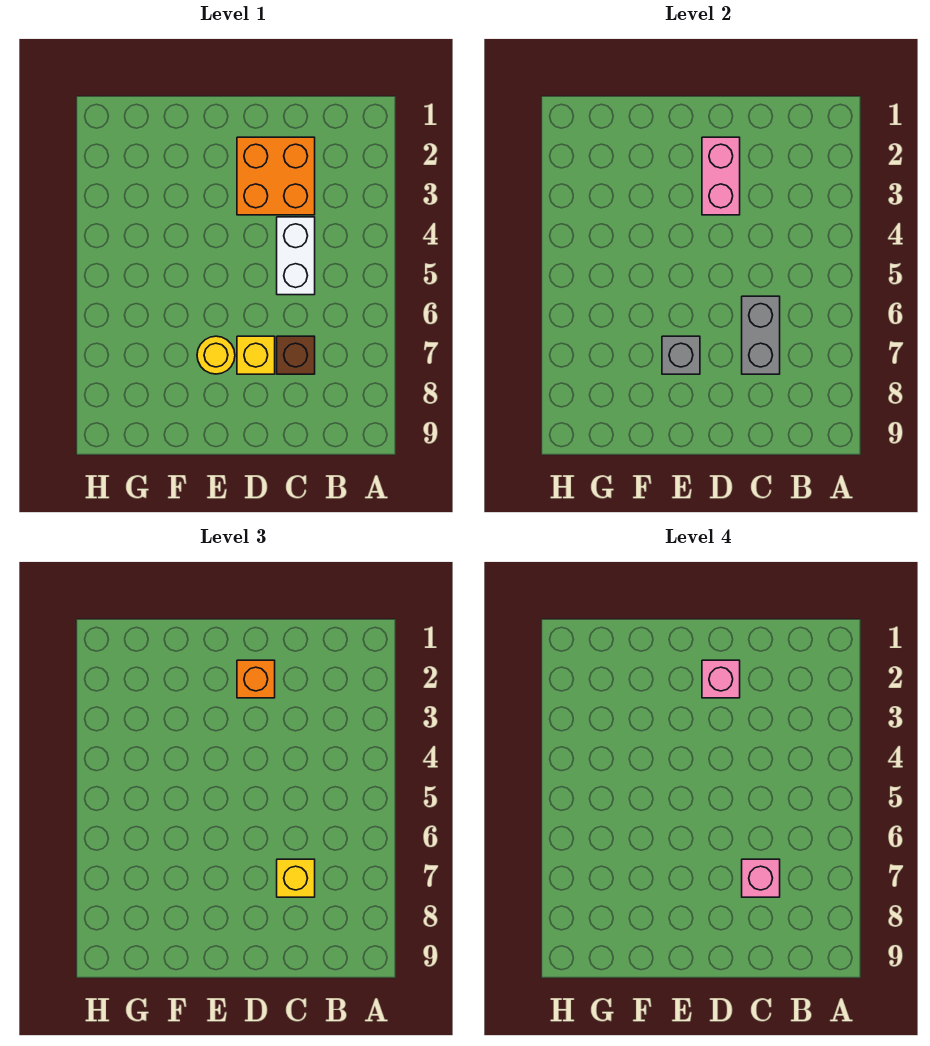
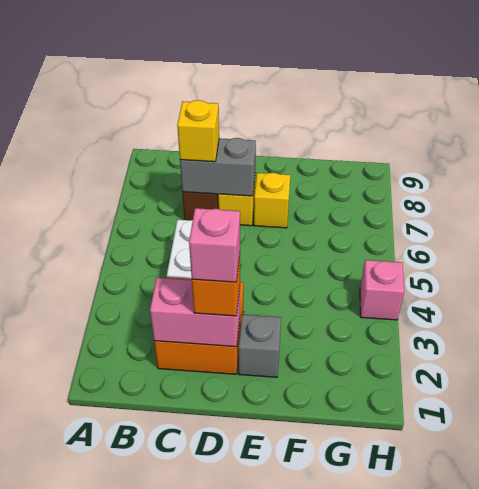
grey 1x2 brick [742,296,780,374] -> grey 1x2 brick turned to [180,138,256,196]
pink 1x1 brick [742,859,780,897] -> pink 1x1 brick moved to [360,260,404,320]
pink 1x2 brick [702,137,740,215] -> pink 1x2 brick turned to [150,278,240,347]
yellow 1x1 round brick [197,336,235,374] -> yellow 1x1 brick [254,173,290,228]
grey 1x1 brick [662,336,700,374] -> grey 1x1 brick moved to [239,314,281,377]

